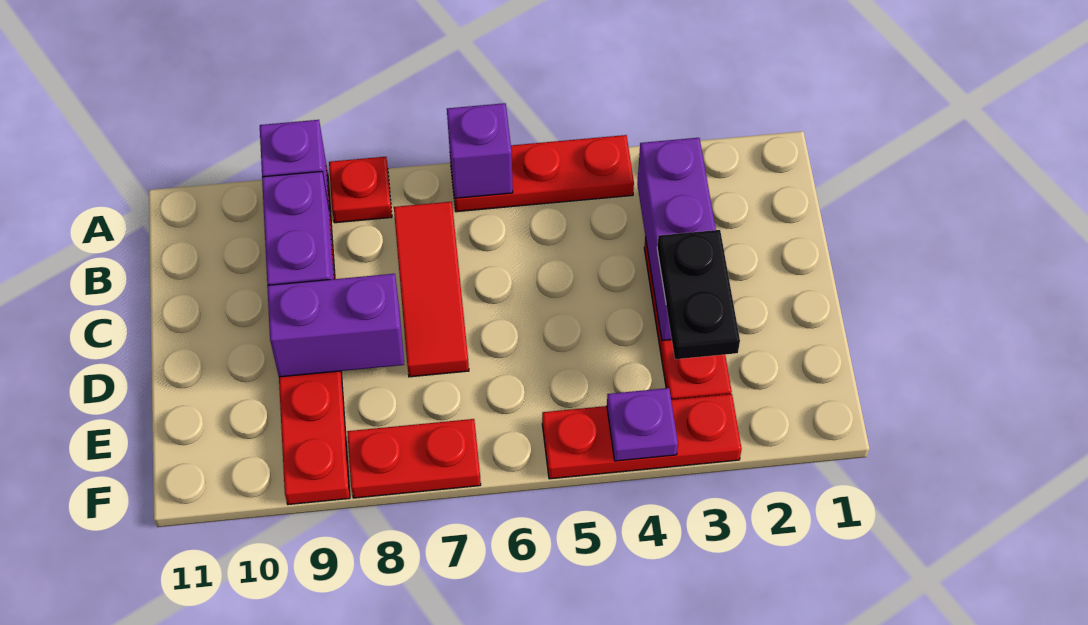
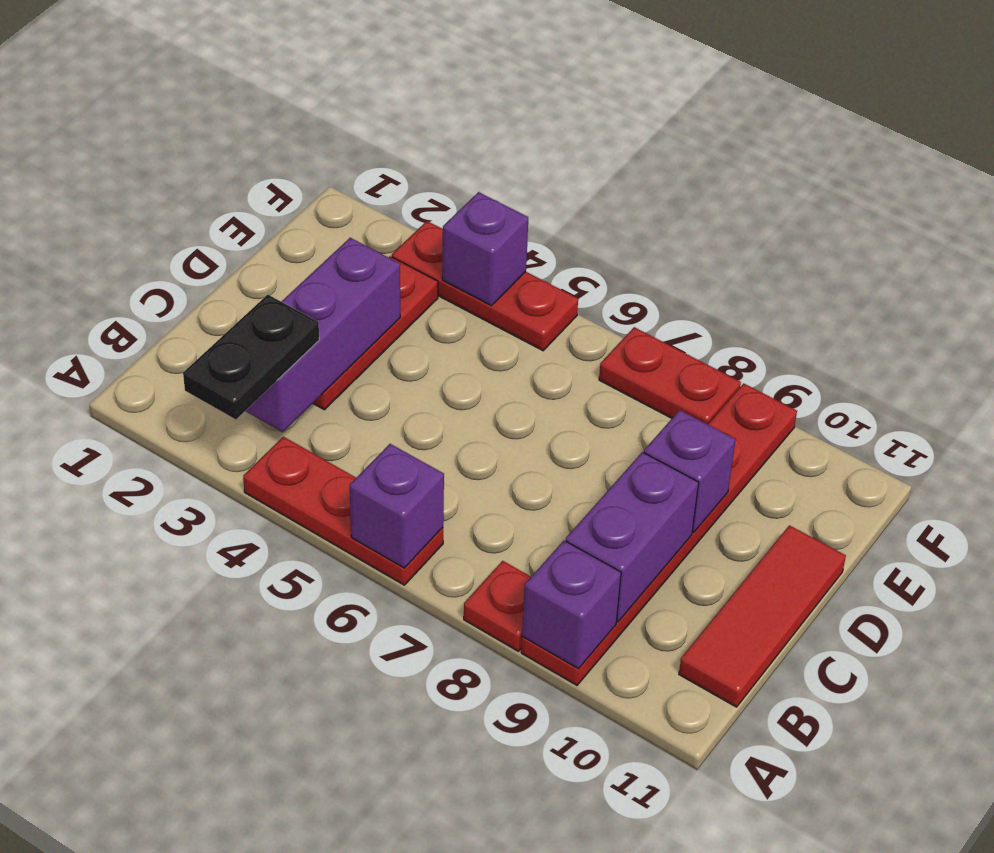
red 1x3 tile [394,202,469,377] -> red 1x3 tile moved to [679,525,846,707]
black 1x2 plate [657,230,740,359] -> black 1x2 plate moved to [183,295,319,419]
purple 1x2 brick [267,274,404,377] -> purple 1x1 brick [644,410,736,532]
purple 1x1 plate [607,388,678,461] -> purple 1x1 brick [442,192,528,306]

